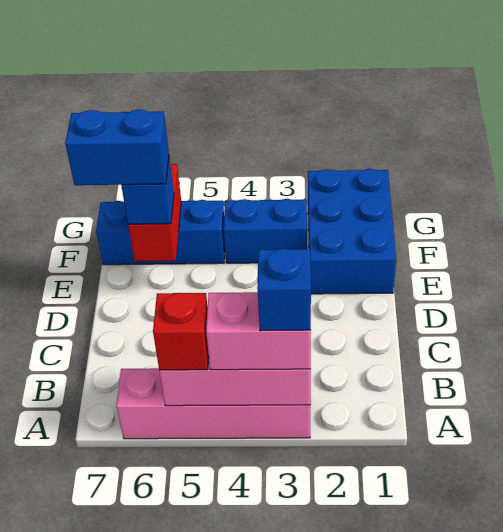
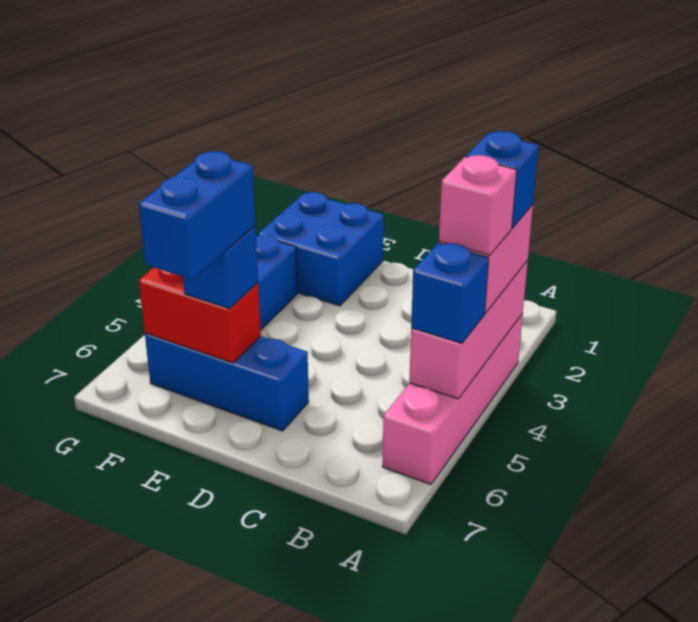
none -> pink 1x1 brick [439,155,517,255]
red 1x1 brick [153,293,209,370] -> blue 1x1 brick [411,243,489,343]
blue 2x3 brick [308,169,396,294] -> blue 2x2 brick [258,192,384,306]
blue 1x3 brick [96,200,225,265] -> blue 1x3 brick turned to [145,333,309,431]

